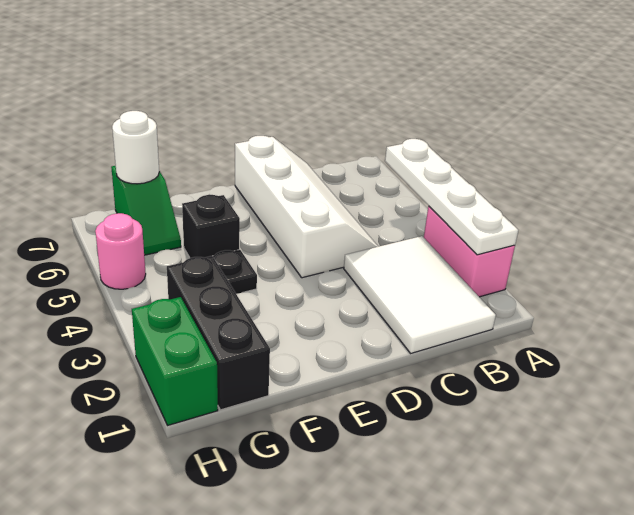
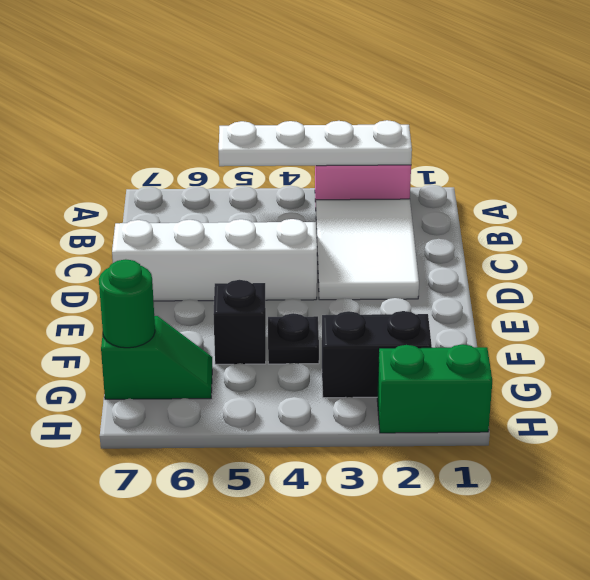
white 2x3 tile [344,236,496,353] -> white 2x3 tile turned to [316,199,419,300]
black 1x3 brick [167,256,270,410] -> black 1x2 brick [322,311,432,398]
white 1x1 round brick [112,111,159,184] -> green 1x1 round brick [99,259,155,348]
pink 1x1 round brick [95,213,146,289] -> none

